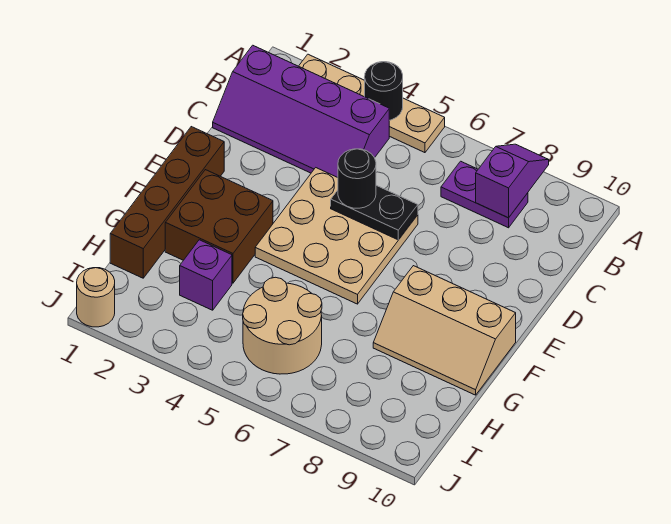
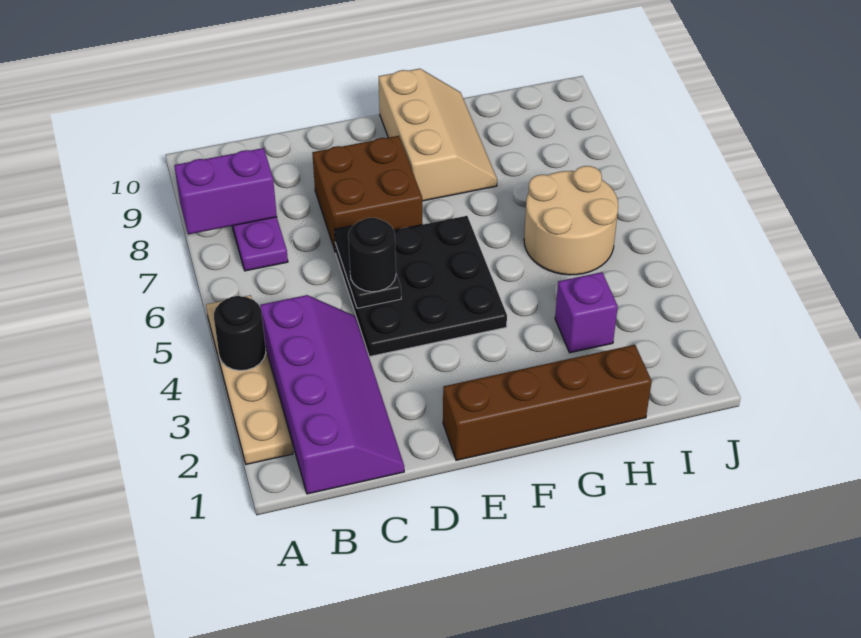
purple 1x2 slope [476,144,549,218] -> purple 1x2 brick [174,148,277,234]
tan 3x3 plate [255,168,418,304] -> black 3x3 plate [335,216,507,356]
brown 2x2 brick [165,170,273,283] -> brown 2x2 brick moved to [312,136,422,252]
tan 1x1 round brick [77,268,115,327] -> none

